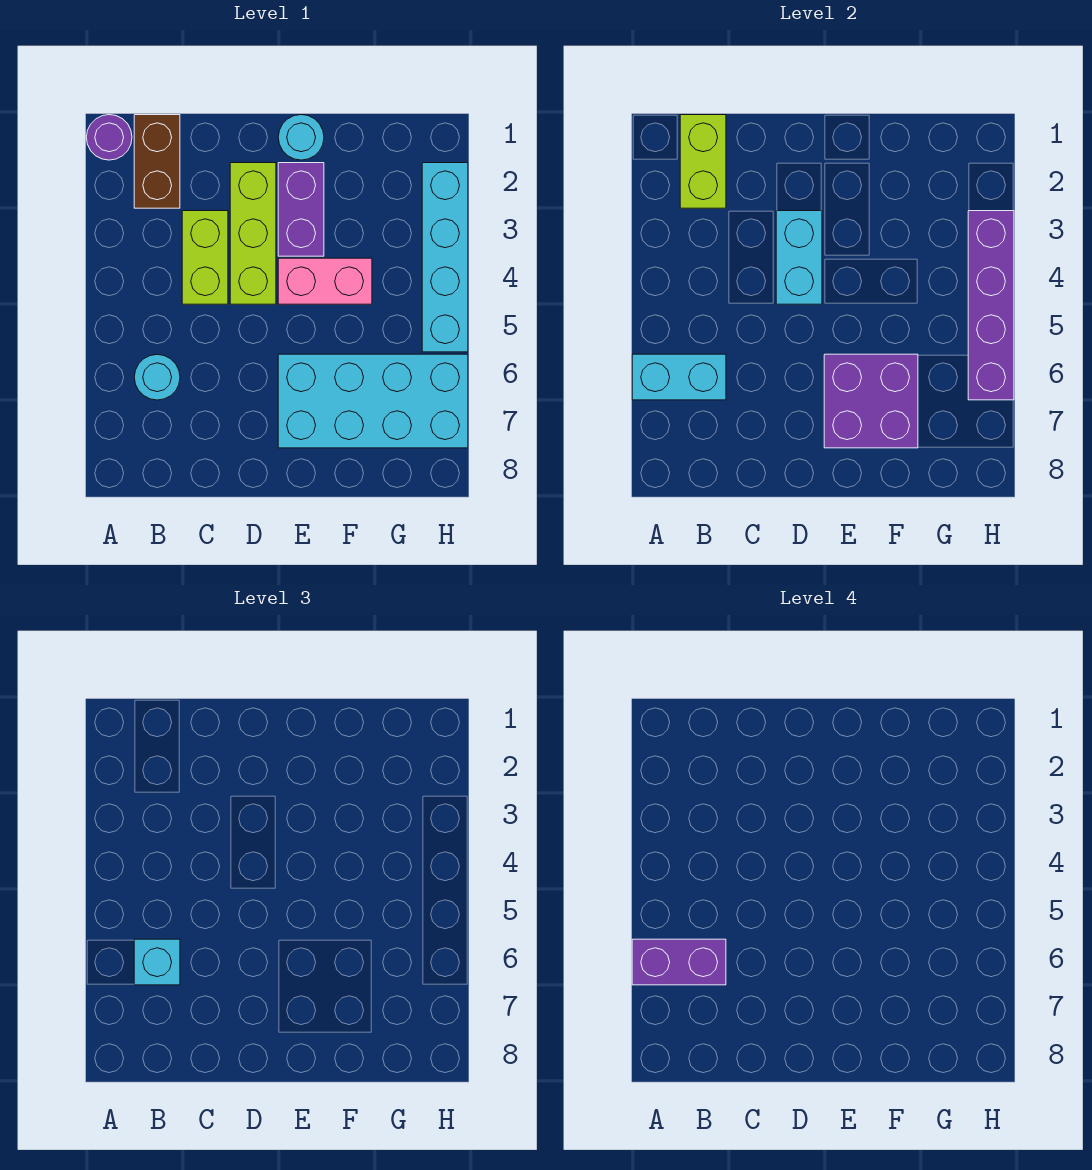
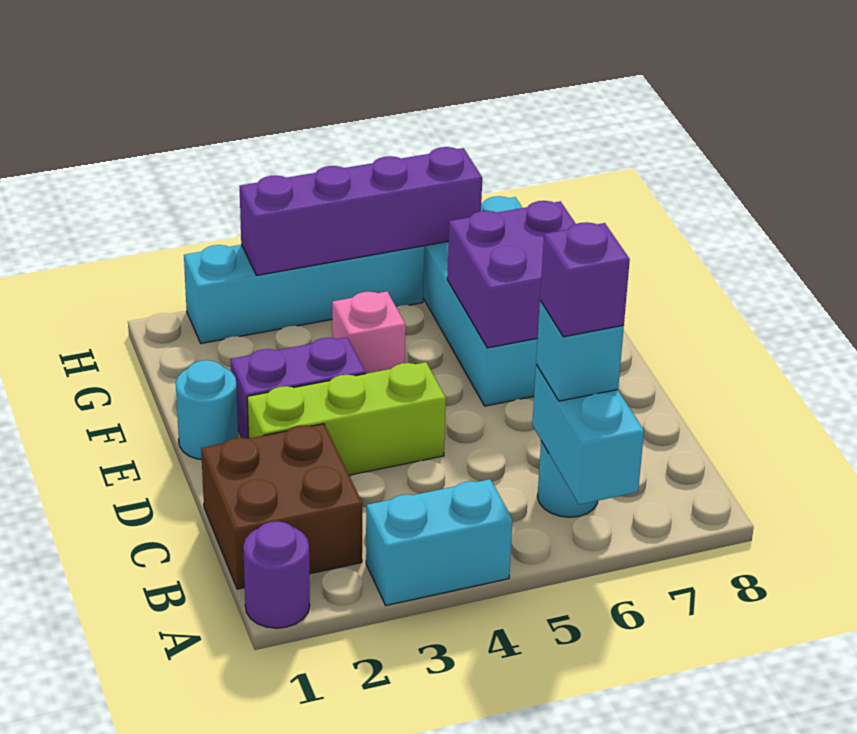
purple 1x2 brick [632,939,726,985] -> purple 1x1 brick [540,222,630,337]
brown 1x2 brick [134,115,180,208] -> brown 2x2 brick [201,424,362,589]
lime 1x2 brick [680,115,726,208] -> none
lime 1x2 brick [182,211,228,304] -> none
cyan 1x2 brick [776,211,822,304] -> cyan 1x2 brick moved to [366,479,513,605]
pink 1x2 brick [278,258,372,304] -> pink 1x1 brick [332,292,406,374]

